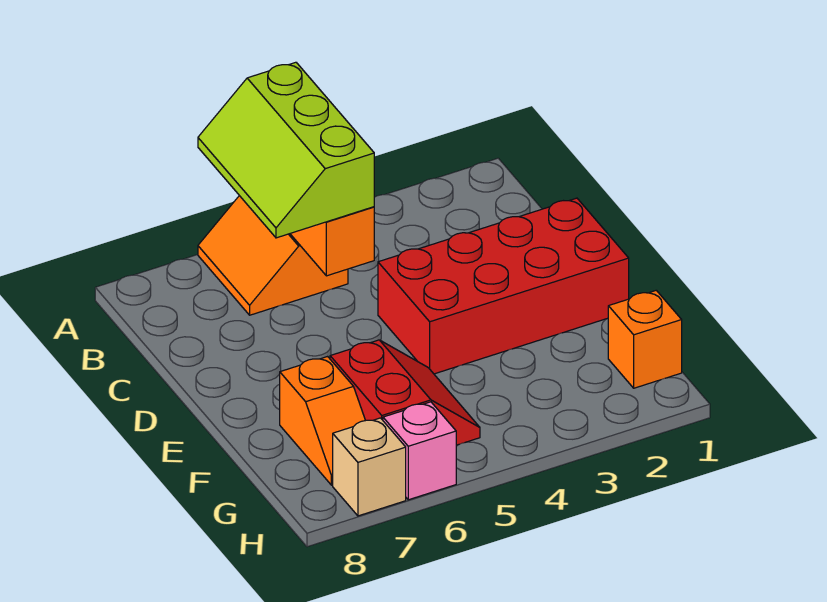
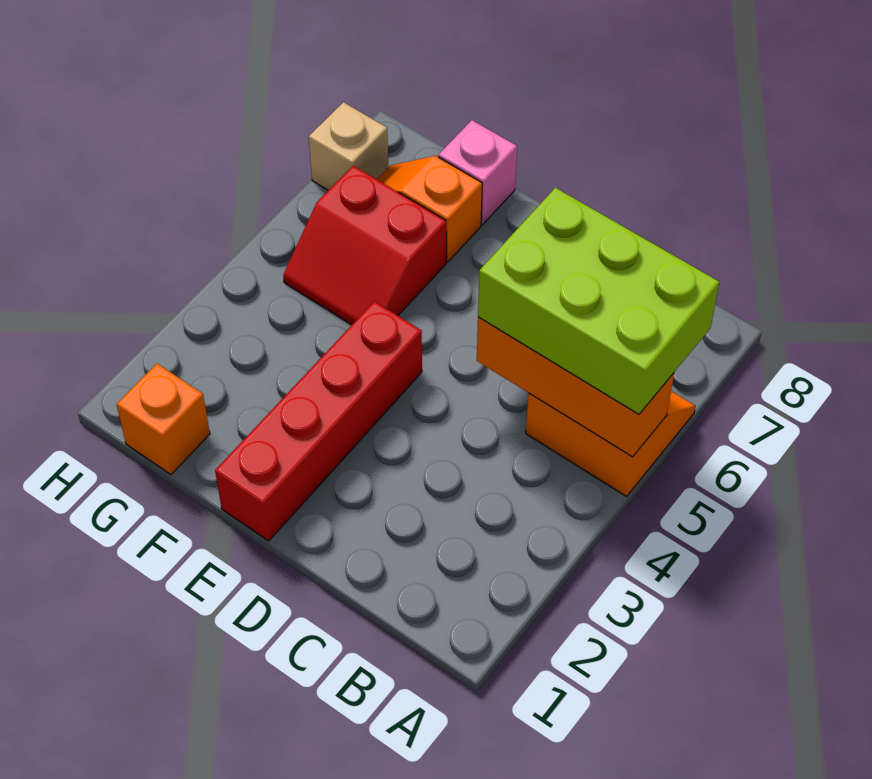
lime 2x3 slope [198,62,374,238] -> lime 2x3 brick [478,188,719,414]
red 2x4 brick [378,198,629,374] -> red 1x4 brick [215,301,422,541]
pink 1x1 brick [383,402,456,500] -> pink 1x1 brick moved to [438,120,517,225]

